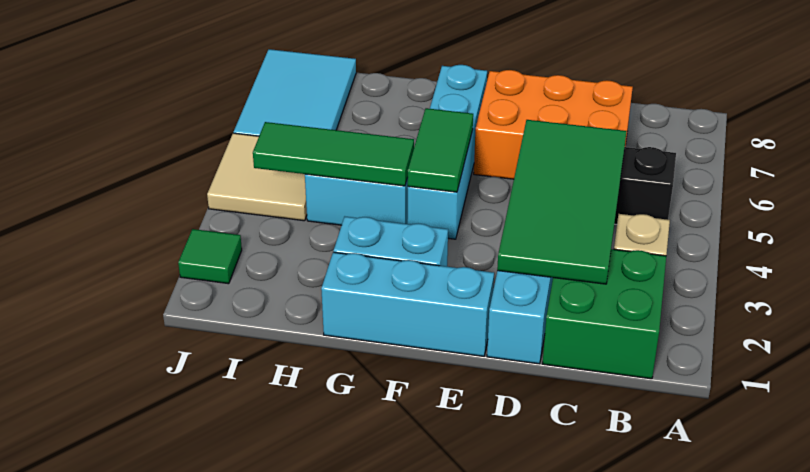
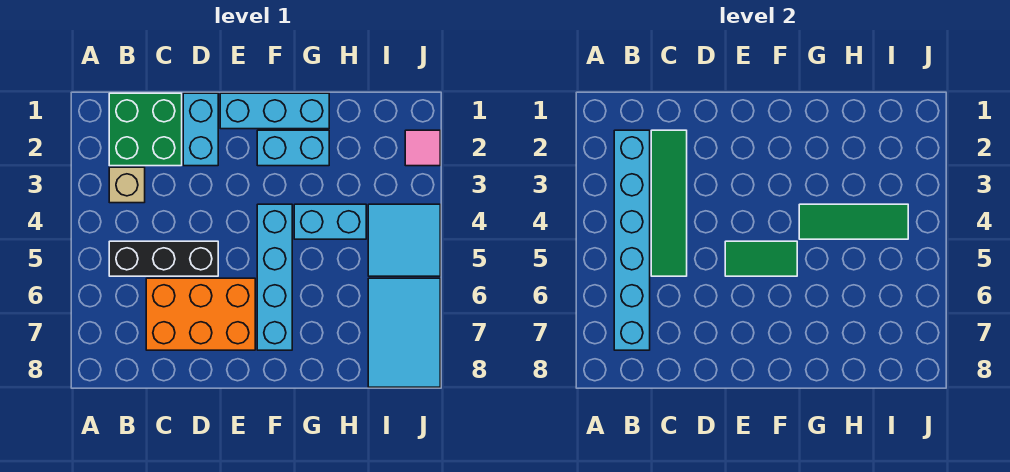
none -> cyan 1x6 brick [614,130,650,350]
green 2x4 tile [497,120,627,284] -> green 1x4 tile [651,130,687,276]
green 1x2 tile [408,108,473,192] -> green 1x2 tile turned to [725,241,797,276]
tan 2x2 tile [207,133,307,221] -> cyan 2x2 tile [368,204,440,276]
green 1x1 tile [178,229,242,284] -> pink 1x1 tile [405,130,440,166]

